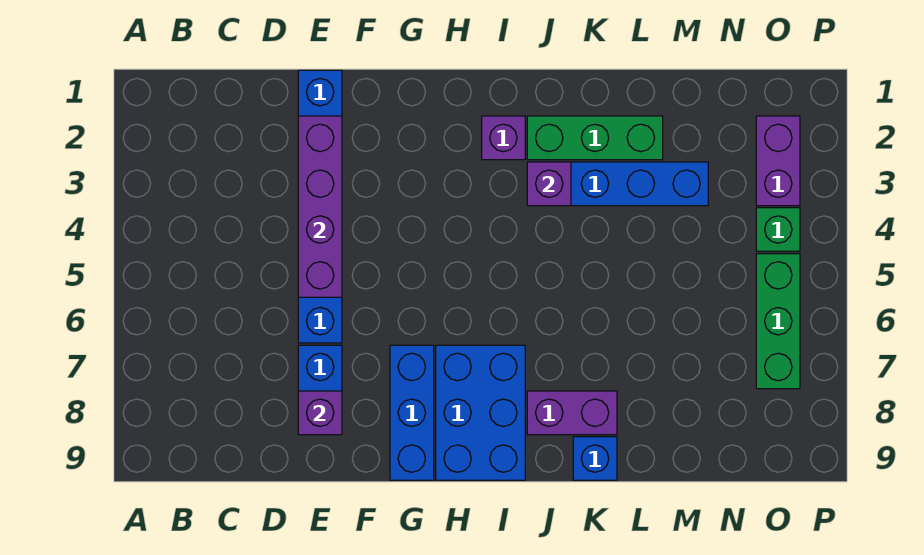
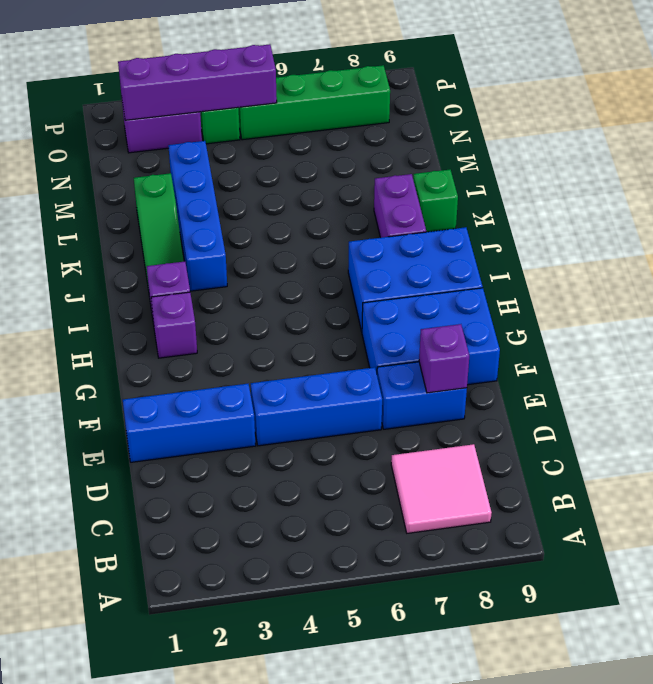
none -> pink 2x2 tile [391,444,492,533]
purple 1x4 brick [298,116,342,297] -> purple 1x4 brick moved to [118,44,277,120]
blue 1x3 brick [390,345,434,480] -> blue 2x3 brick [362,288,500,385]
green 1x3 brick [527,116,663,160] -> green 1x3 slope [134,173,184,290]
purple 1x1 brick [527,162,571,206] -> purple 1x1 brick moved to [151,292,197,358]
blue 1x1 brick [573,437,617,480] -> green 1x1 brick [413,170,458,232]
green 1x3 brick [756,254,800,389] -> green 1x4 brick [238,65,390,140]

